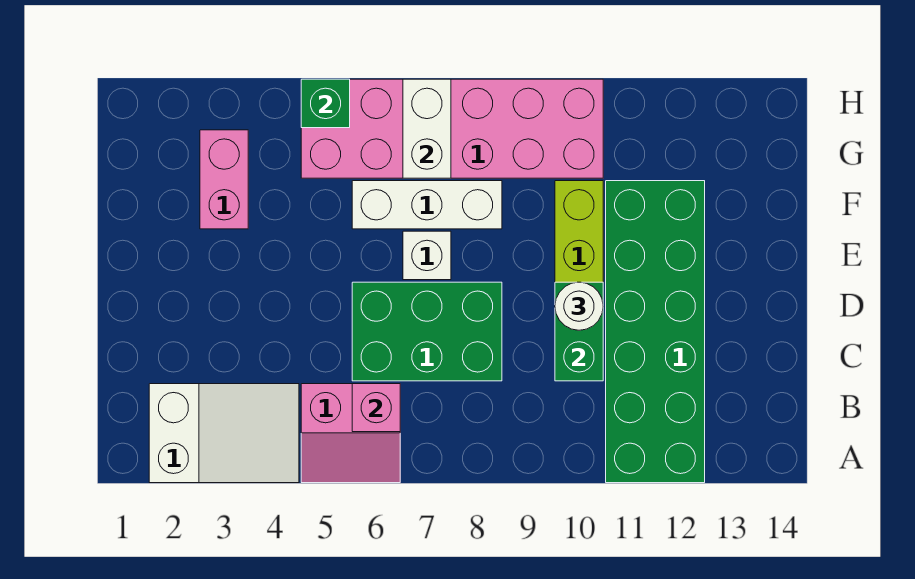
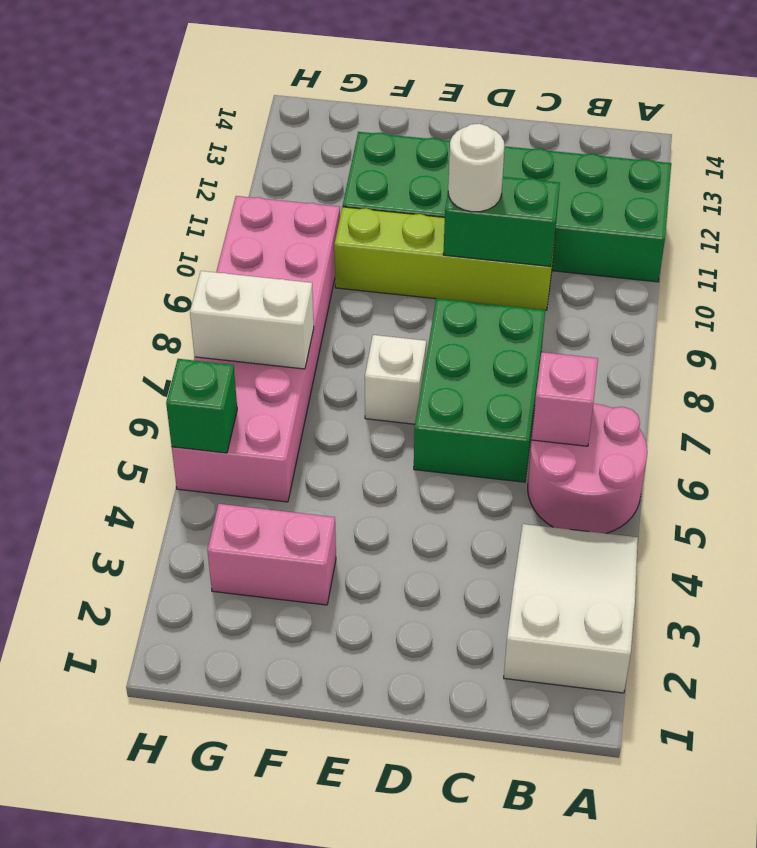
pink 2x2 slope [301,384,400,483] -> pink 2x2 round brick [528,403,647,534]
white 1x3 brick [352,181,502,229] -> none

